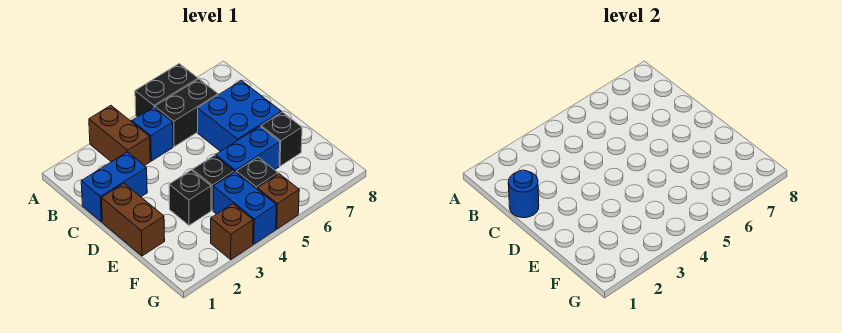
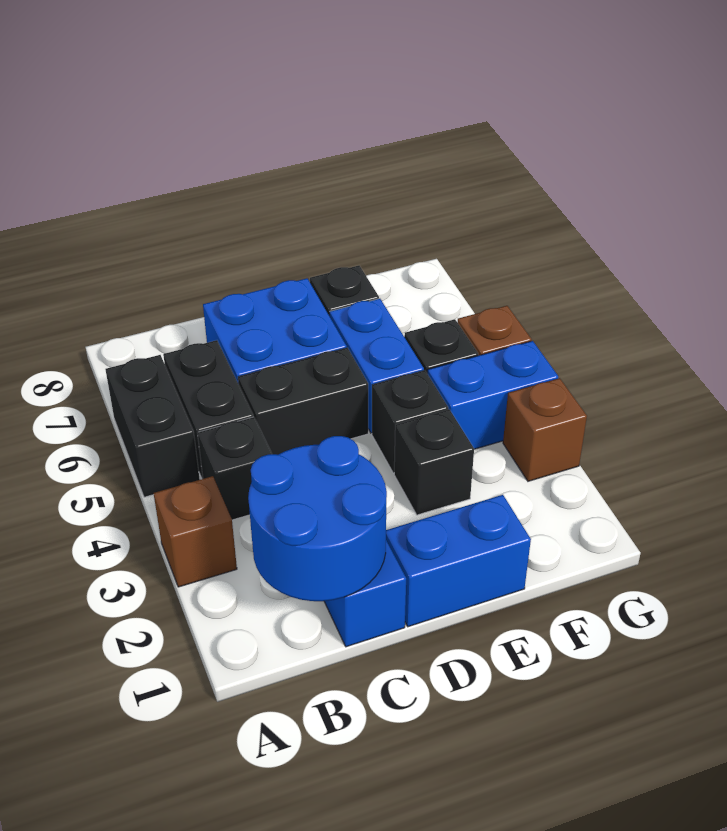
brown 1x2 brick [89,106,150,166] -> brown 1x1 brick [154,476,237,587]
blue 1x1 brick [132,107,173,161] -> black 1x1 brick [198,417,272,520]
blue 1x1 round brick [508,170,539,218] -> blue 2x2 round brick [248,436,387,601]
none -> black 1x2 brick [238,348,368,455]
brown 1x2 brick [101,183,165,256] -> blue 1x2 brick [386,495,531,627]

